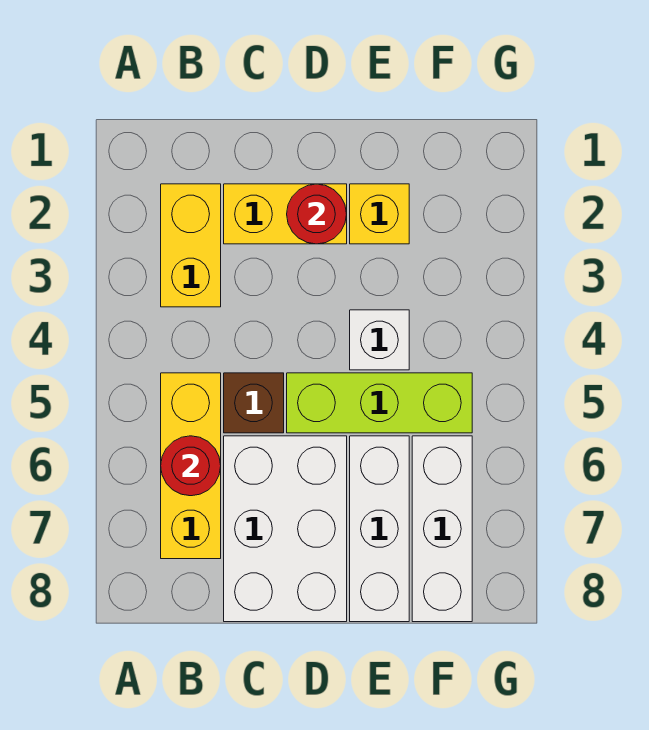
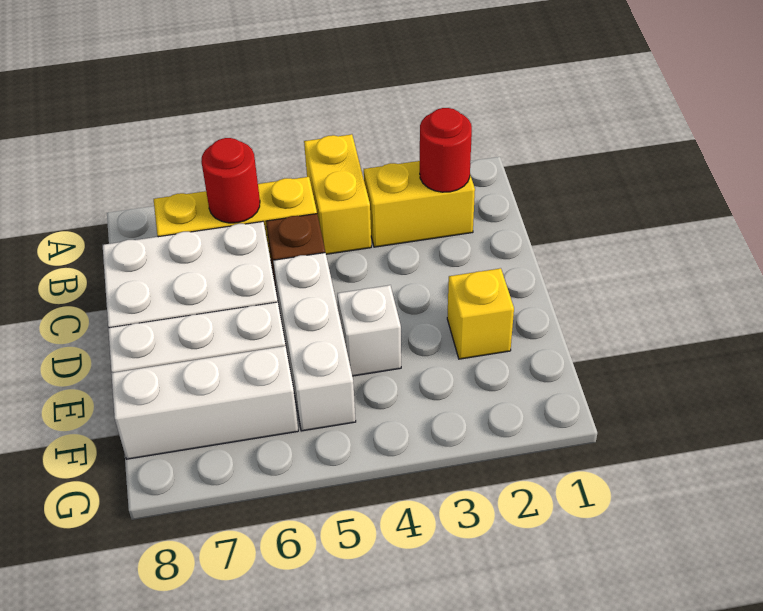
yellow 1x2 brick [224,184,347,244] -> yellow 1x2 brick moved to [304,134,371,254]
red 1x1 round brick [287,184,347,244] -> red 1x1 round brick moved to [420,108,472,192]
lime 1x3 brick [287,373,472,433] -> white 1x3 brick [273,253,356,431]

